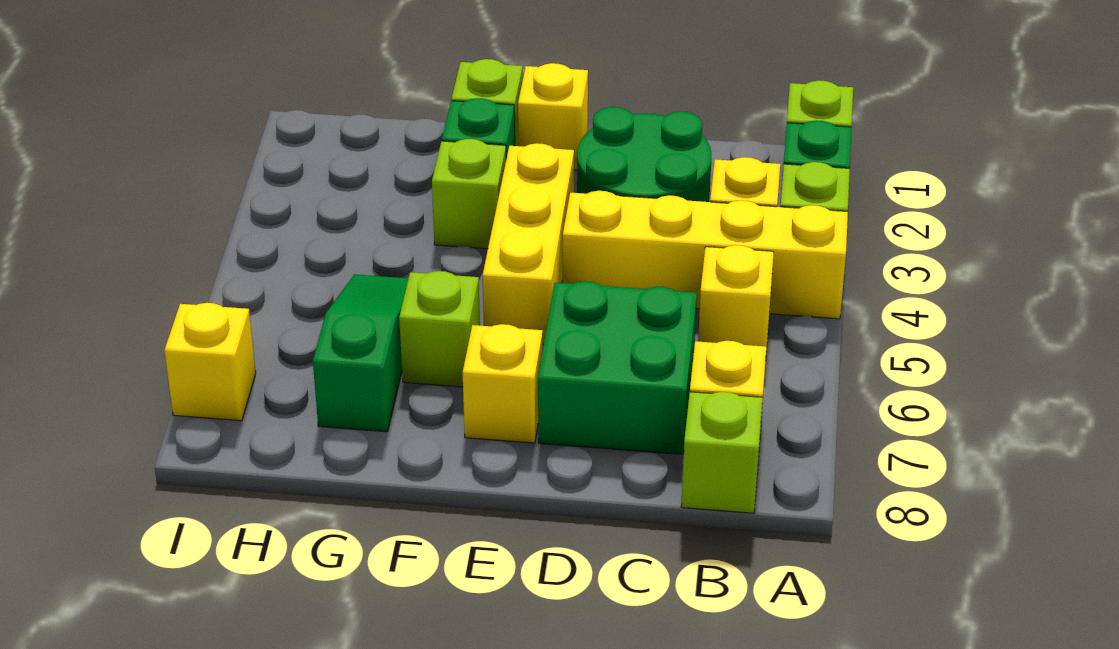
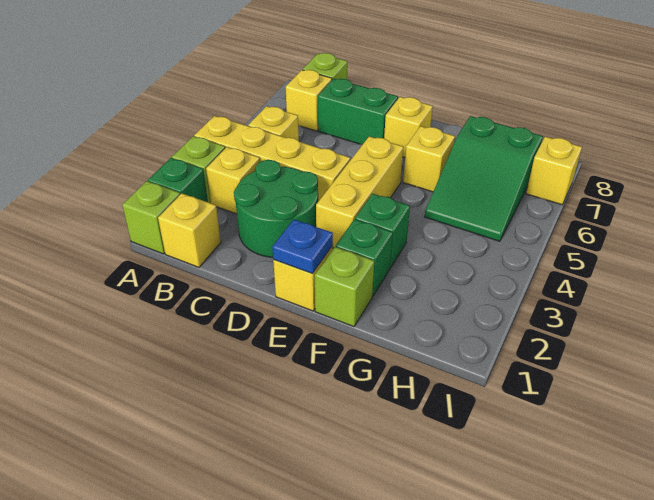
none -> yellow 1x1 brick [158,193,221,267]
green 2x2 brick [538,281,697,454] -> green 1x2 brick [318,79,398,144]
none -> blue 1x1 plate [272,220,333,274]
lime 1x1 brick [432,139,506,249] -> green 1x1 brick [355,194,410,268]
lime 1x1 brick [399,271,480,387] -> yellow 1x1 brick [403,126,455,192]
green 1x3 slope [313,274,408,432] -> green 2x3 slope [425,116,543,241]

